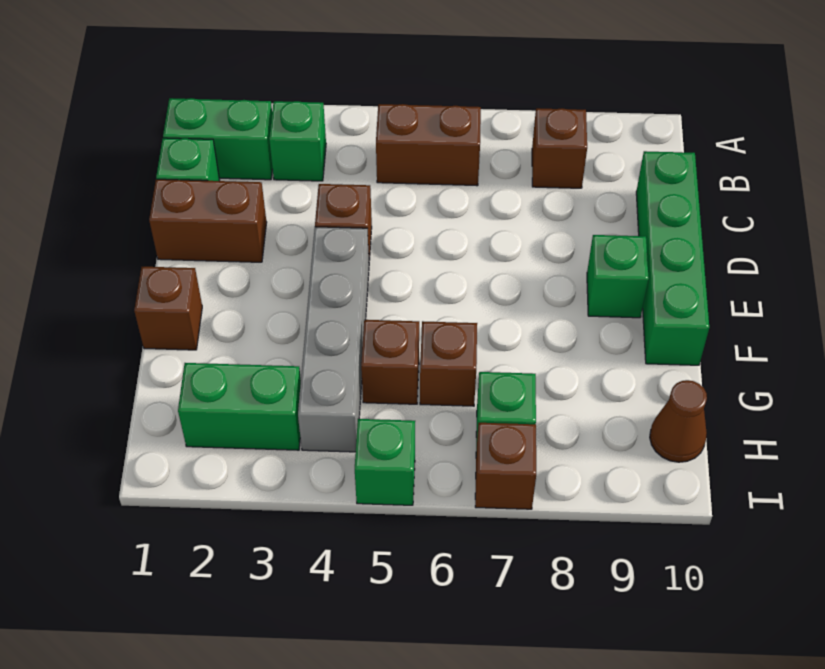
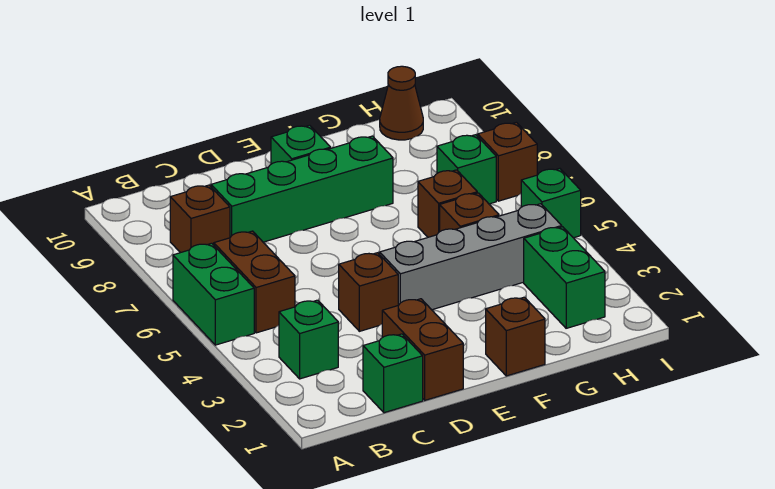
green 1x2 brick [163,98,273,180] -> green 1x2 brick moved to [173,243,254,345]
green 1x4 brick [636,151,709,365] -> green 1x4 brick moved to [211,136,393,242]

